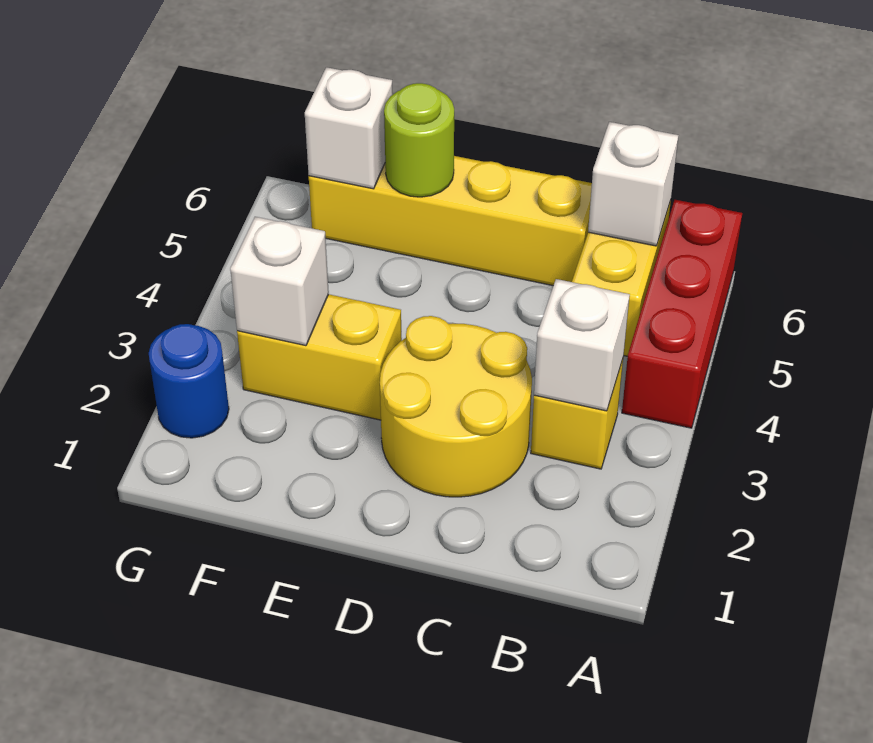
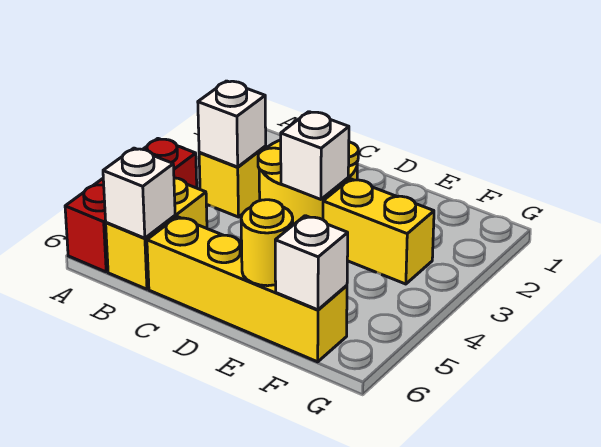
lime 1x1 round brick [384,83,454,197] -> yellow 1x1 round brick [241,200,293,286]
white 1x1 brick [230,217,329,346] -> white 1x1 brick moved to [281,112,349,199]
blue 1x1 round brick [149,324,229,438] -> none

